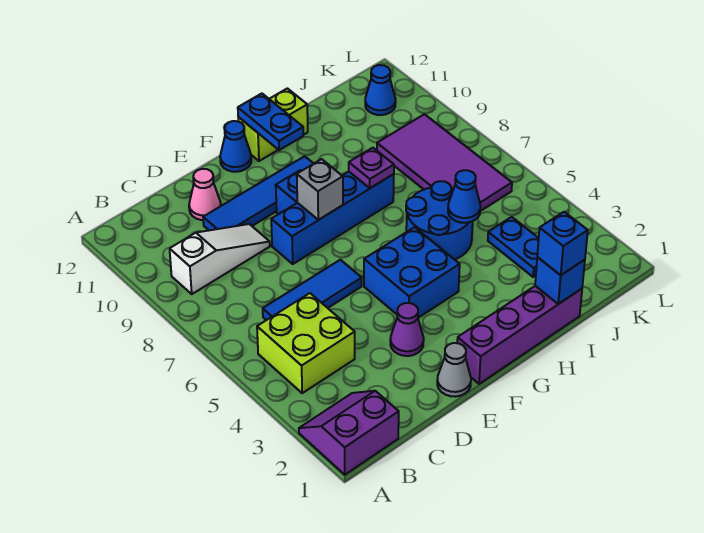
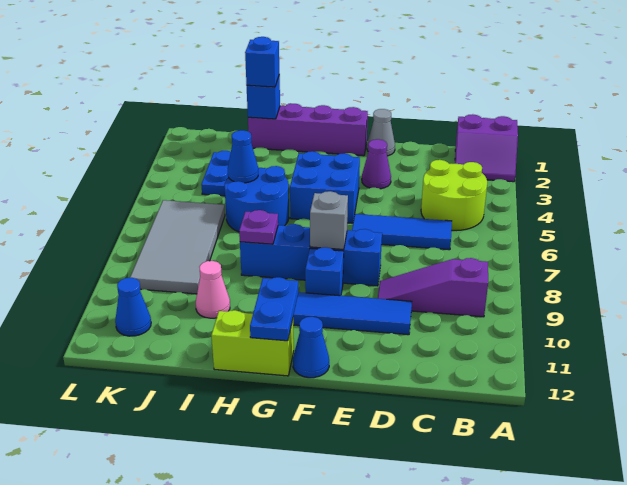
lime 2x2 brick [257,293,355,393] -> lime 2x2 round brick [421,160,487,230]
white 1x3 slope [170,224,270,294] -> purple 1x3 slope [378,258,488,317]
pink 1x1 cone [189,169,221,220] -> pink 1x1 cone moved to [196,261,230,318]
purple 2x4 tile [377,114,512,211] -> grey 2x4 tile [130,200,225,294]

